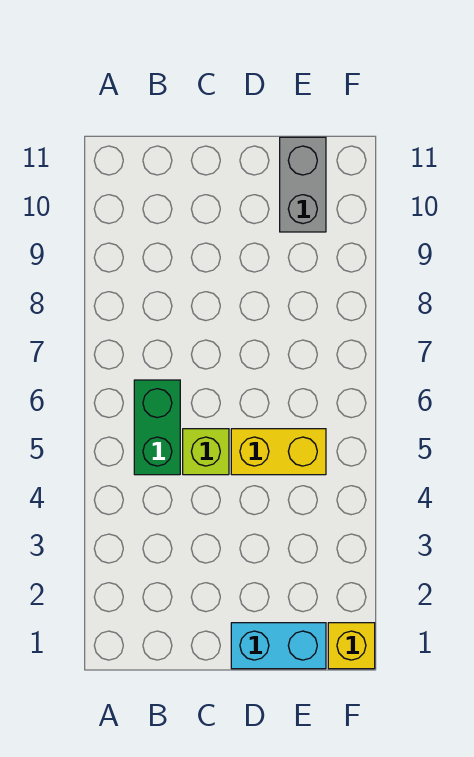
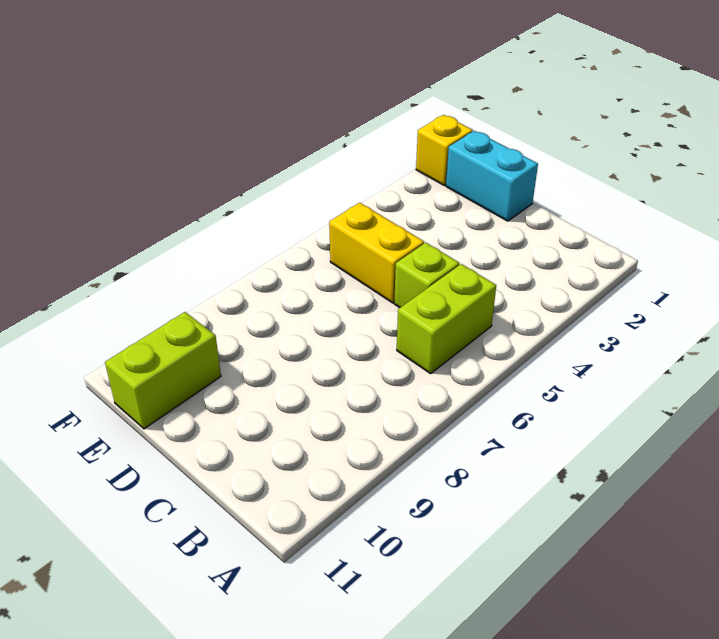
green 1x2 brick [134,380,180,475] -> lime 1x2 brick [397,264,496,374]
grey 1x2 brick [280,137,326,232] -> lime 1x2 brick [105,312,221,429]

